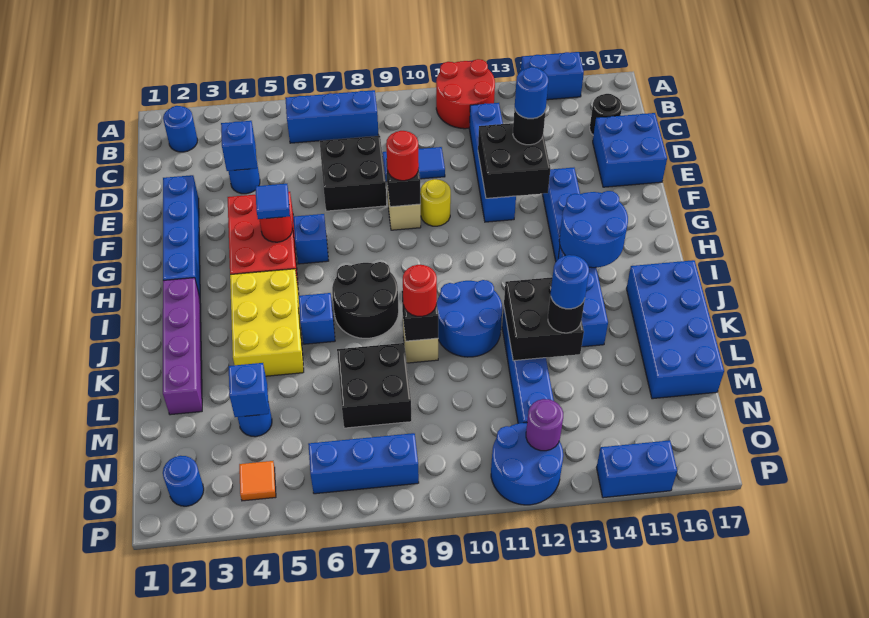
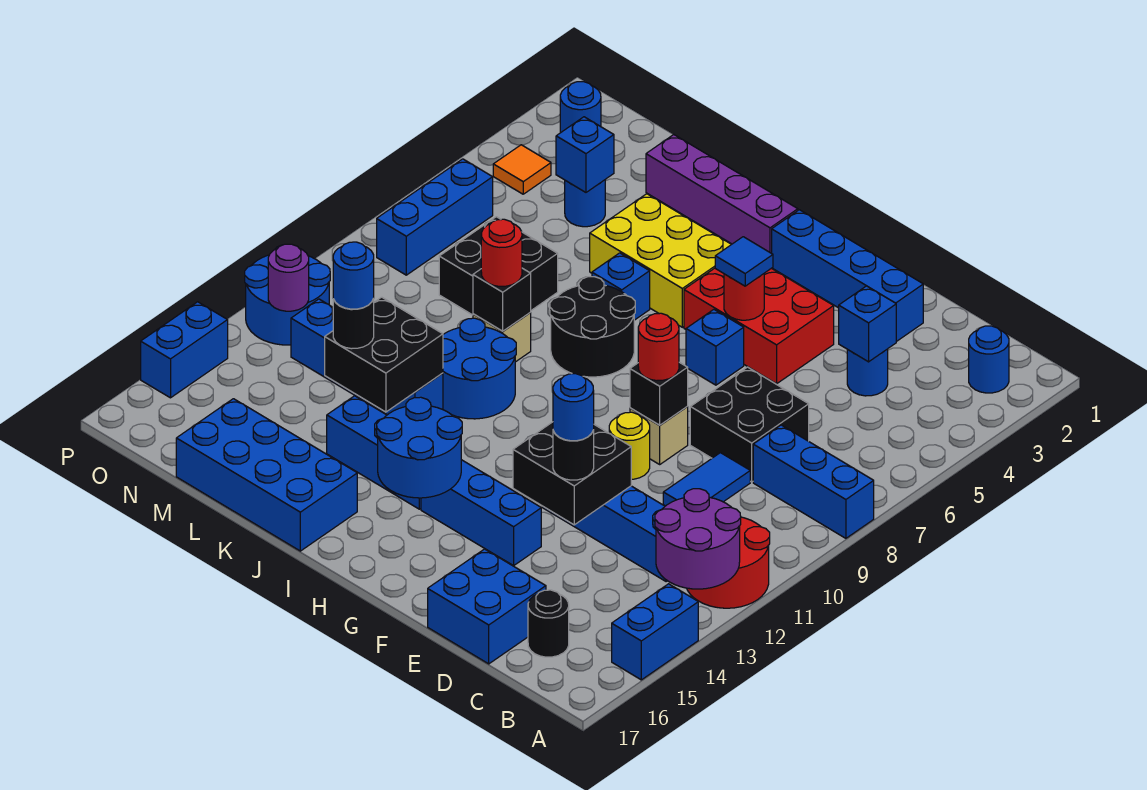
none -> purple 2x2 round brick [655,489,741,589]
blue 1x3 brick [285,90,379,143] -> blue 1x3 brick turned to [753,425,874,538]

